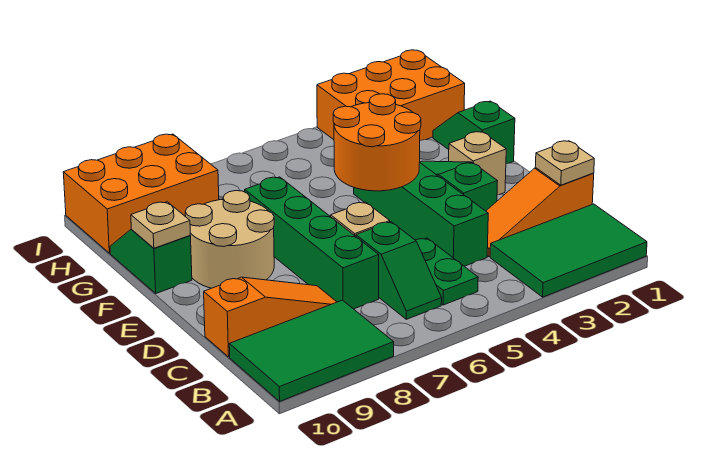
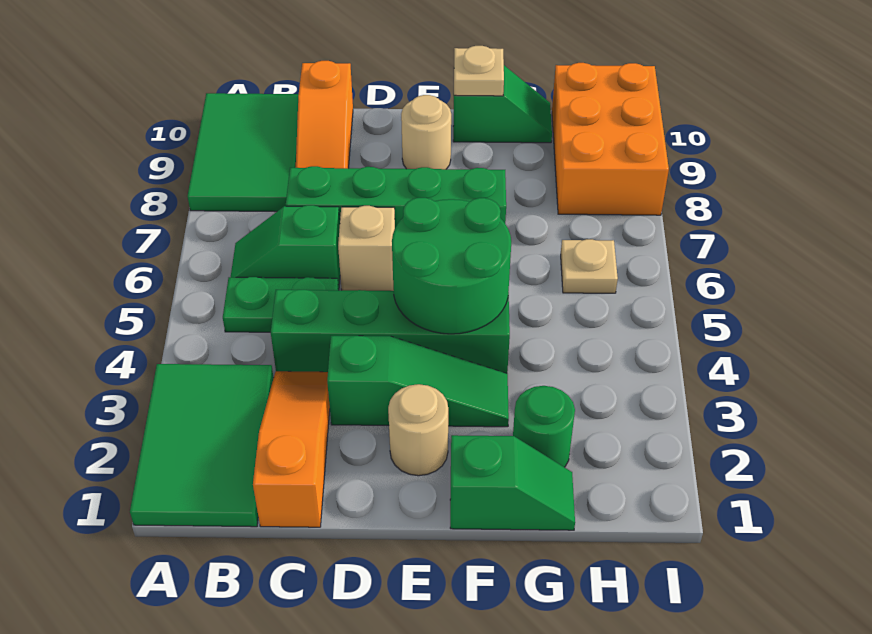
tan 1x1 plate [535,141,594,185] -> tan 1x1 plate moved to [561,239,618,293]
tan 1x1 brick [449,132,506,195] -> tan 1x1 round brick [388,384,448,476]
orange 2x2 round brick [333,94,421,191] -> green 2x2 round brick [392,198,511,334]
tan 2x2 round brick [185,191,274,288] -> tan 1x1 round brick [401,95,451,169]
none -> green 1x1 round brick [513,386,575,467]
orange 2x3 brick [317,50,465,140] -> none

